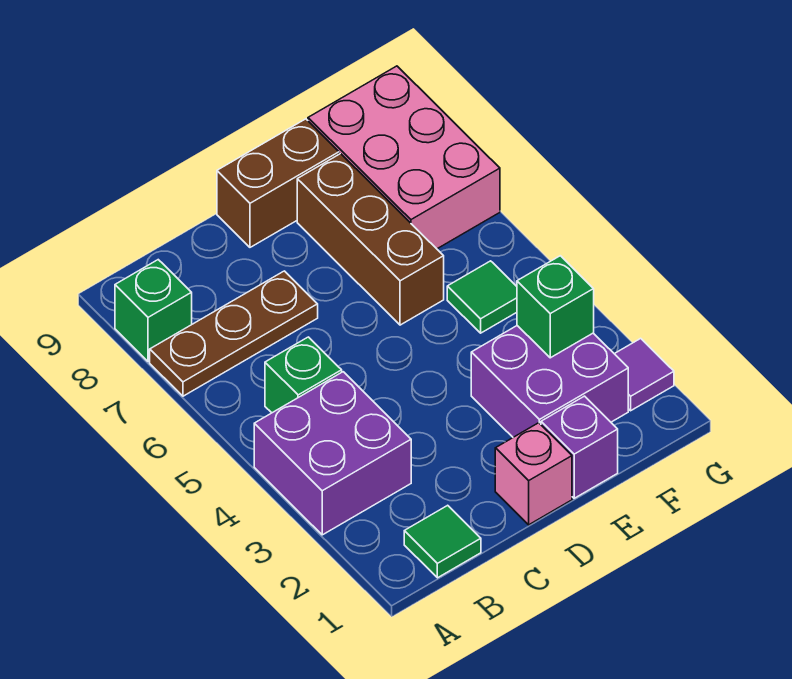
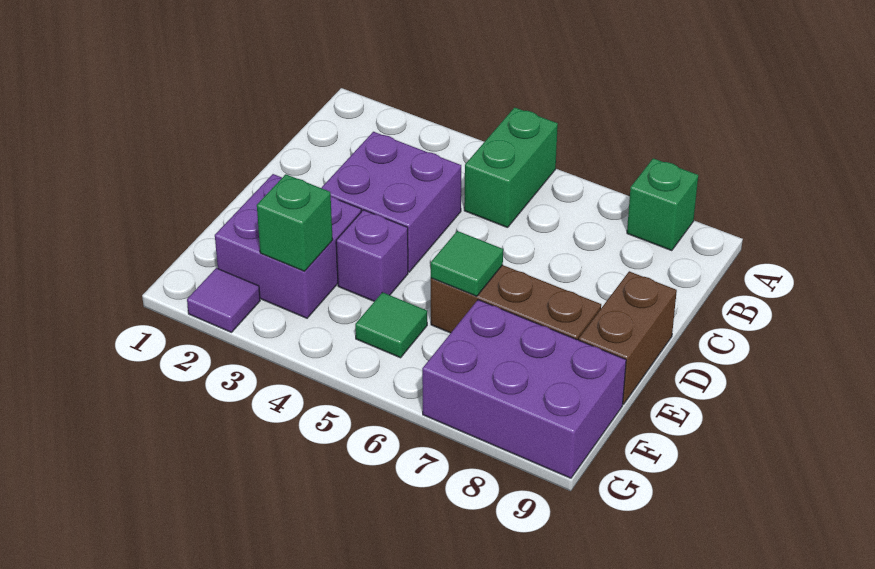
purple 2x2 brick [254,372,411,535] -> purple 2x2 brick moved to [322,132,461,272]
brown 1x3 plate [150,271,318,396] -> none
green 1x1 tile [404,505,481,578] -> green 1x1 tile moved to [431,231,503,296]
green 1x1 brick [265,337,342,413] -> green 1x2 brick [464,107,558,228]
pink 1x1 brick [495,423,572,525] -> none
purple 1x1 brick [541,396,618,498] -> purple 1x1 brick moved to [336,210,408,301]
pink 2x3 brick [308,66,500,249] -> purple 2x3 brick [422,300,626,478]

